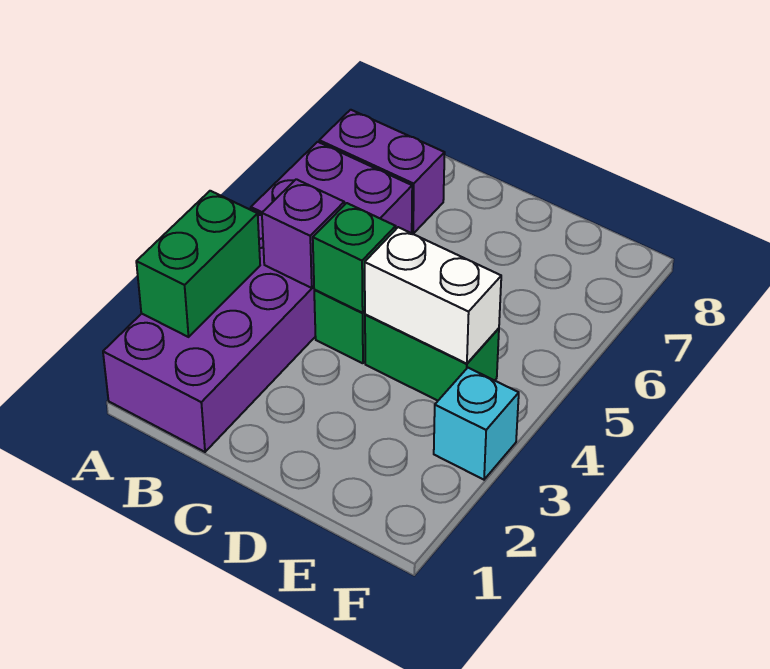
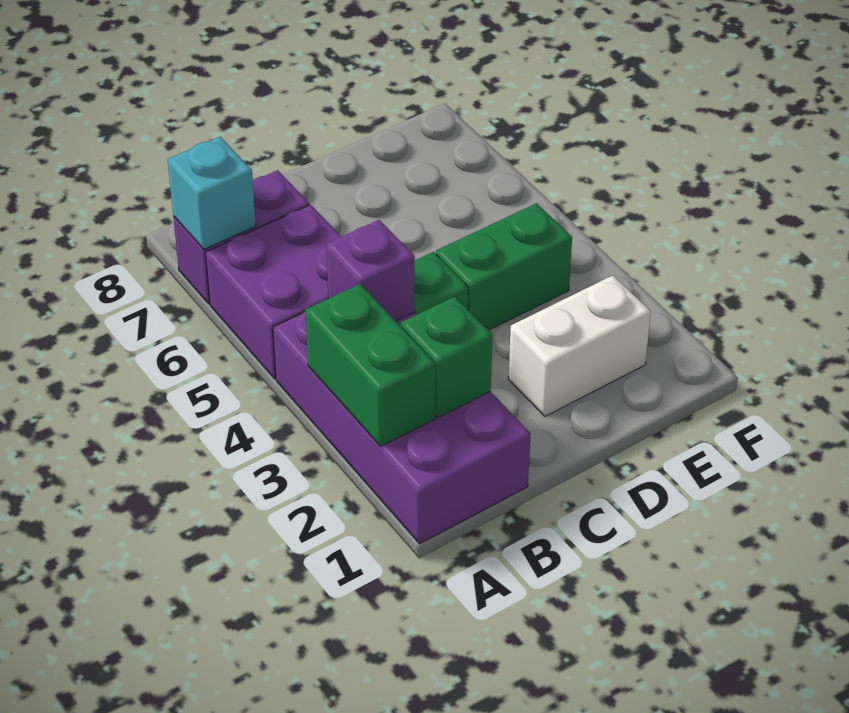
green 1x1 brick [313,203,396,313] -> green 1x1 brick moved to [401,297,492,417]
white 1x2 brick [365,227,501,364] -> white 1x2 brick moved to [509,275,651,416]
cyan 1x1 brick [434,368,519,480] -> cyan 1x1 brick moved to [168,137,256,249]

